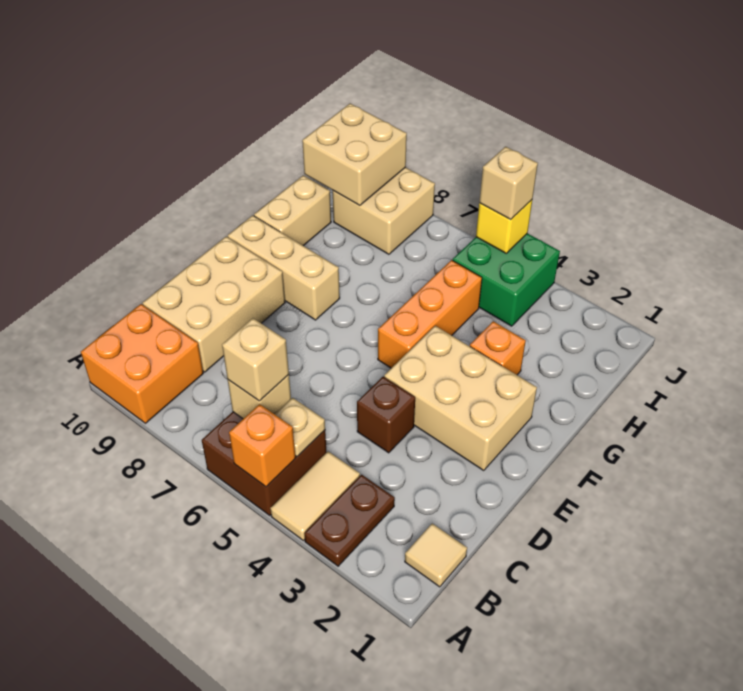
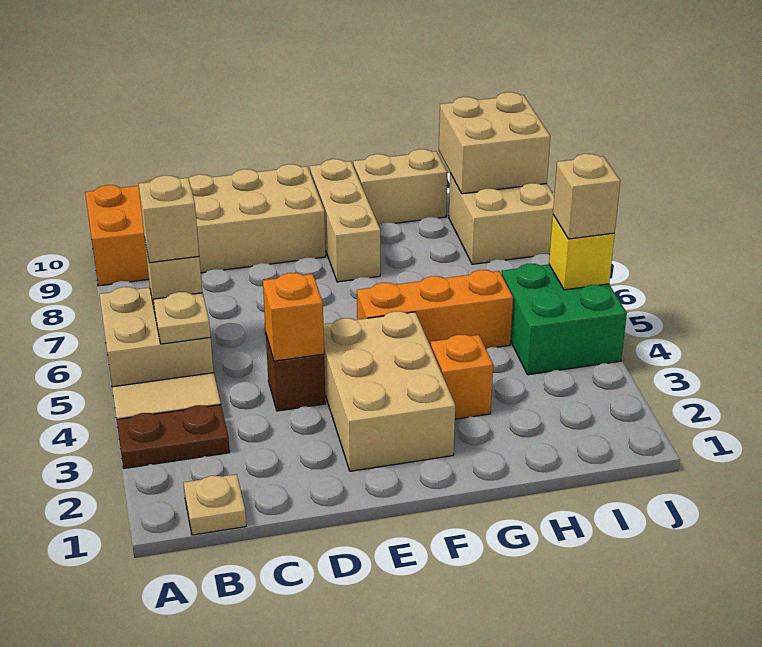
brown 2x2 brick [202,412,327,516] -> tan 2x2 brick [99,287,214,387]
orange 1x1 brick [229,404,295,487] -> orange 1x1 brick moved to [263,273,324,361]
tan 1x1 tile [405,523,467,587] -> tan 1x1 plate [184,474,246,535]

